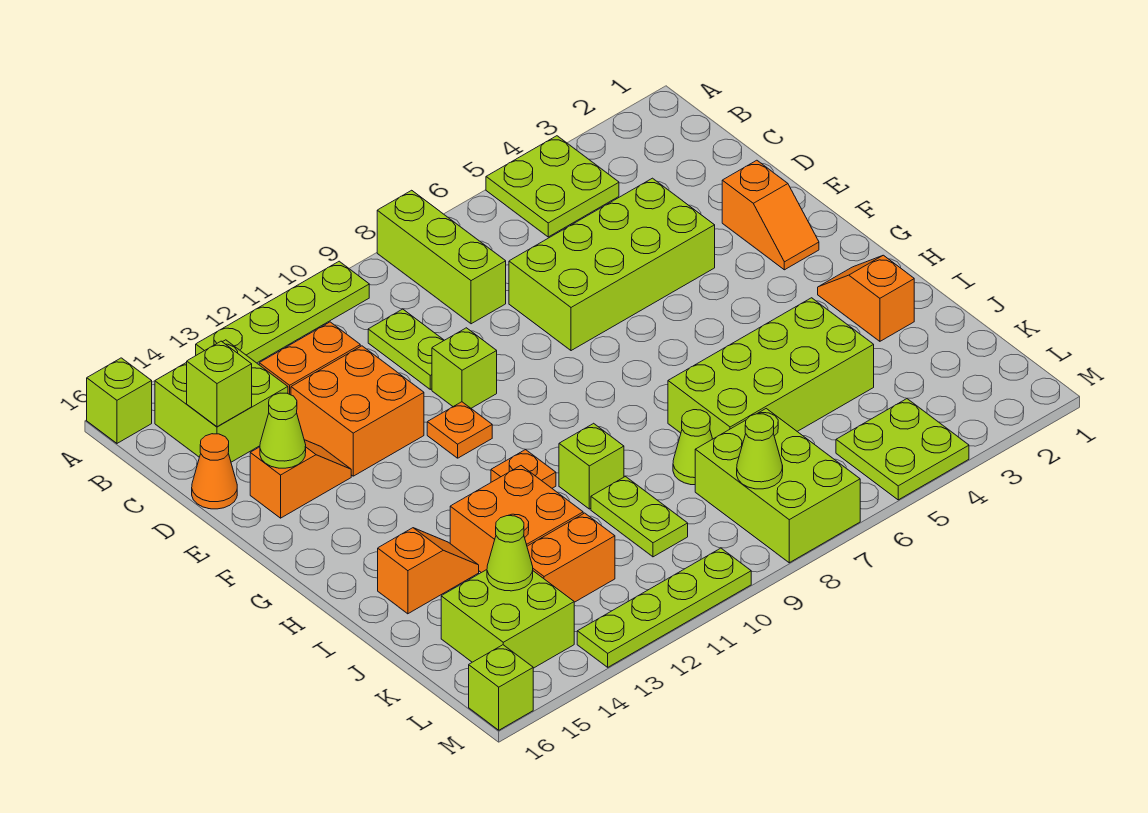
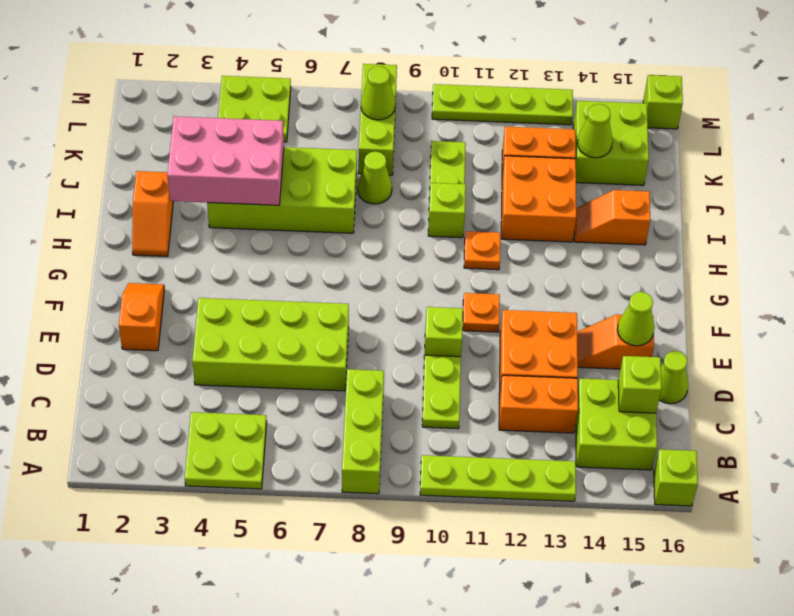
orange 1x1 cone [192,434,237,509] -> lime 1x1 cone [659,351,688,404]
none -> pink 2x3 brick [167,116,284,205]
lime 2x3 brick [695,409,860,563] -> lime 1x3 brick [358,64,397,175]

